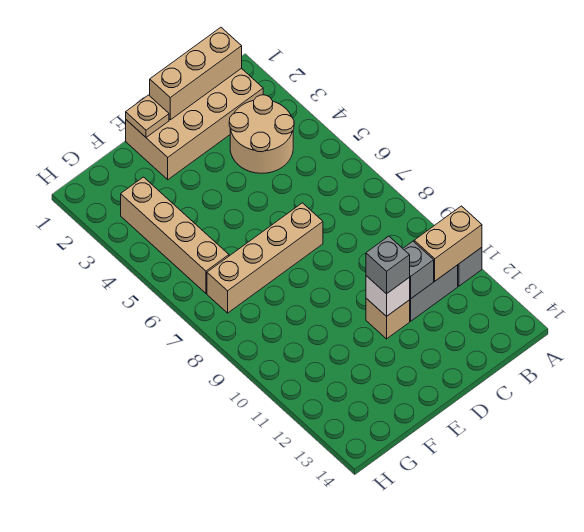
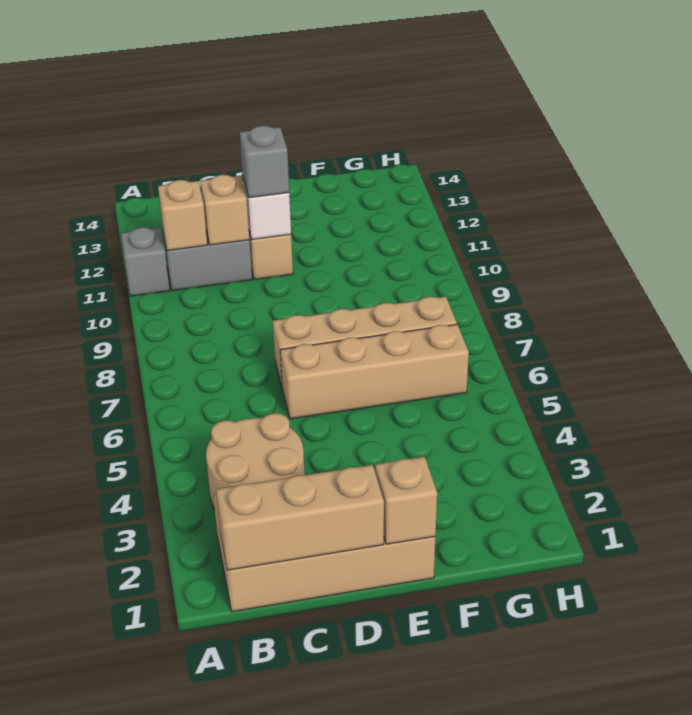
tan 1x2 brick [414,206,482,281] -> tan 1x1 brick [158,180,207,251]
grey 1x1 brick [403,241,434,299] -> tan 1x1 brick [200,175,249,245]
tan 1x1 plate [126,95,169,137] -> tan 1x1 brick [375,457,437,544]
tan 1x4 brick [121,177,229,293] -> tan 1x4 brick turned to [280,324,469,419]

